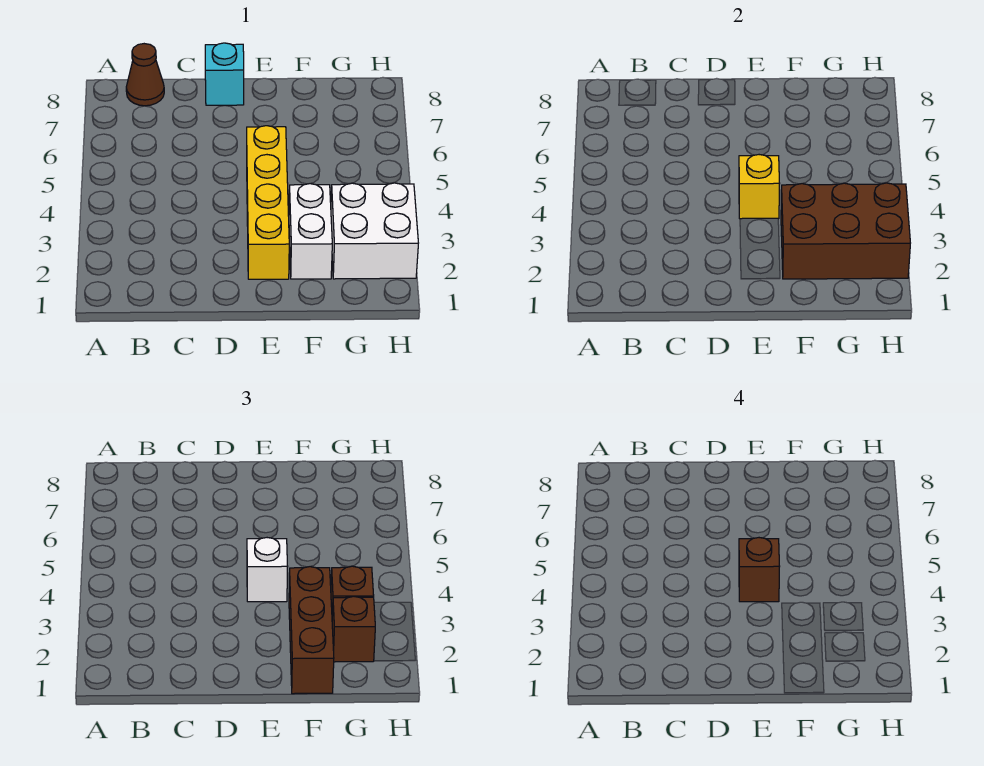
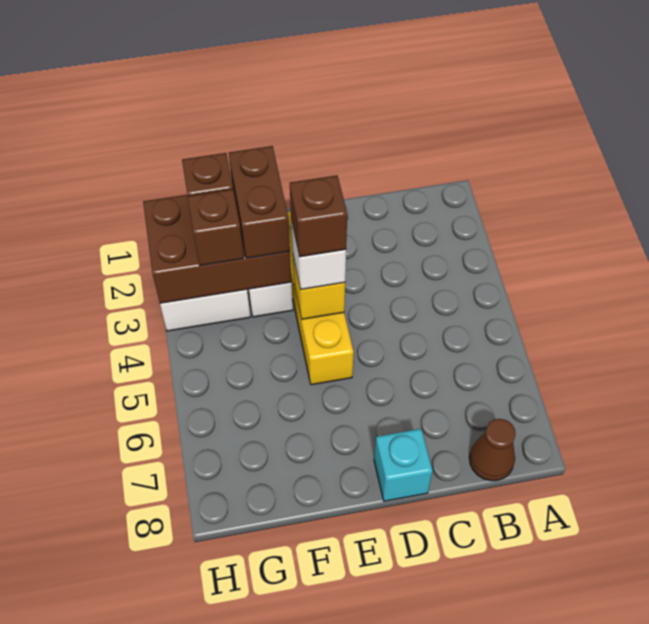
brown 1x3 brick [289,567,334,694] -> brown 1x2 brick [229,146,290,258]

